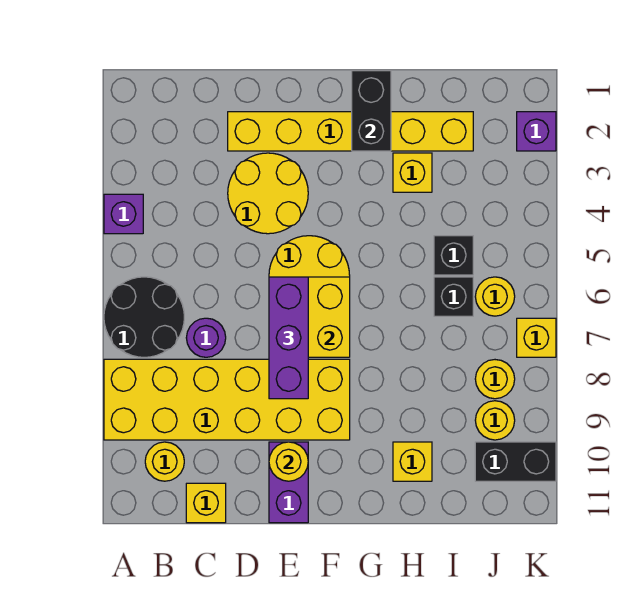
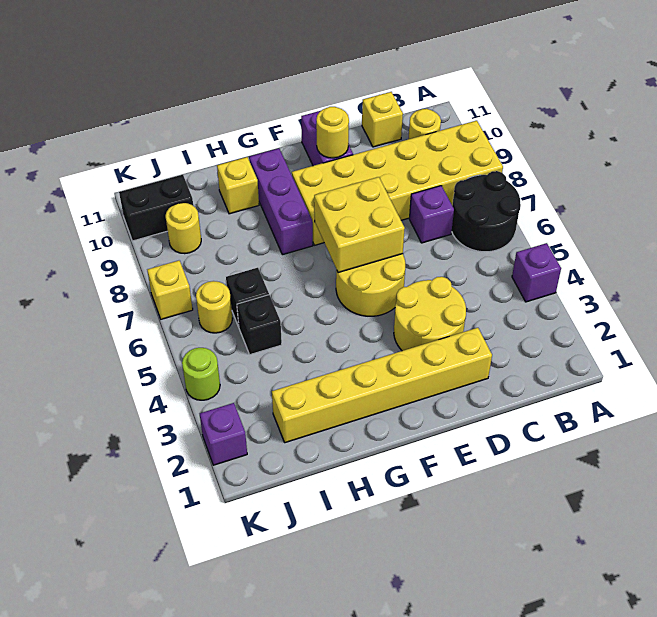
purple 1x1 round brick [186,318,226,357] -> purple 1x1 brick [409,186,454,243]
purple 1x3 brick [269,277,308,399] -> purple 1x3 brick moved to [249,148,313,255]
black 1x2 brick [352,71,391,151] -> none
yellow 1x1 brick [393,153,432,192] -> none
yellow 1x1 round brick [475,360,515,399] -> none
none -> lime 1x1 round brick [182,348,220,400]

